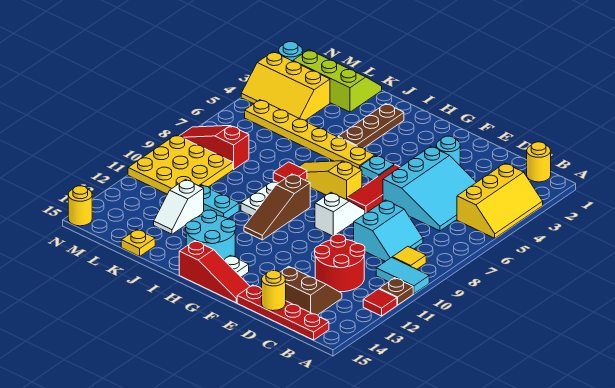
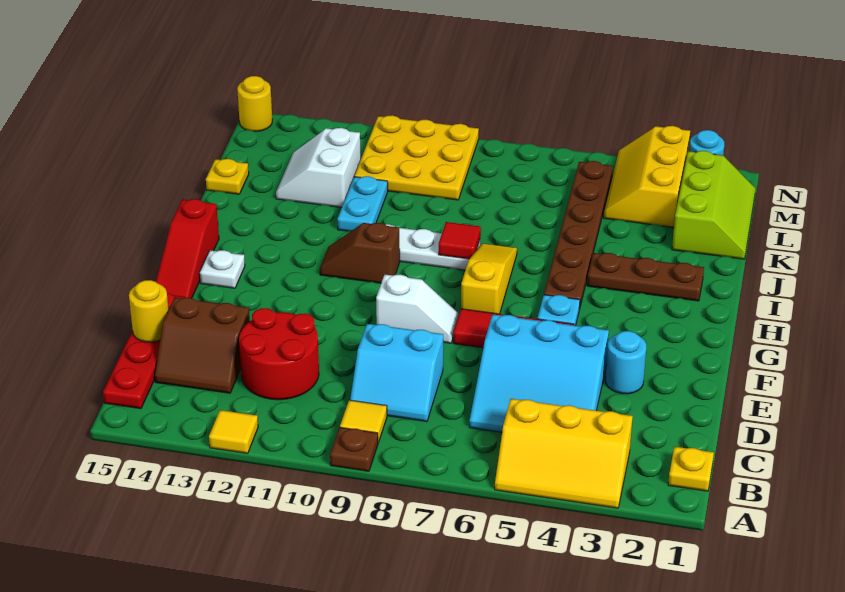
cyan 1x2 tile [376,257,429,294] -> none
brown 1x1 plate [379,278,413,305] -> brown 1x1 plate moved to [330,427,378,471]
red 1x1 tile [363,289,397,316] -> yellow 1x1 tile [209,410,258,453]
yellow 1x1 round brick [527,142,551,182] -> yellow 1x1 plate [668,447,714,491]
brown 2x2 slope [280,266,342,315] -> brown 2x2 slope turned to [155,297,250,393]
yellow 1x6 plate [245,100,375,169] -> brown 1x6 plate [544,161,613,310]
brown 1x3 slope [244,174,310,240] -> brown 1x2 slope [320,223,400,283]
cyan 2x2 round brick [186,210,236,260] -> none
white 1x2 slope [154,180,204,234] -> white 2x2 slope [276,128,361,208]
red 1x3 slope [180,126,249,169] -> none

